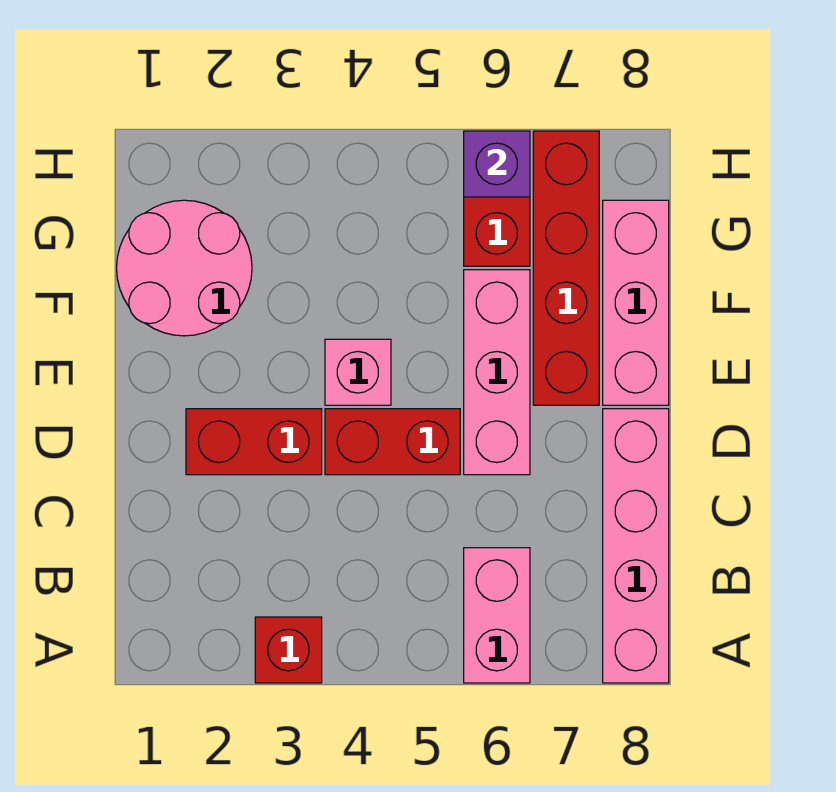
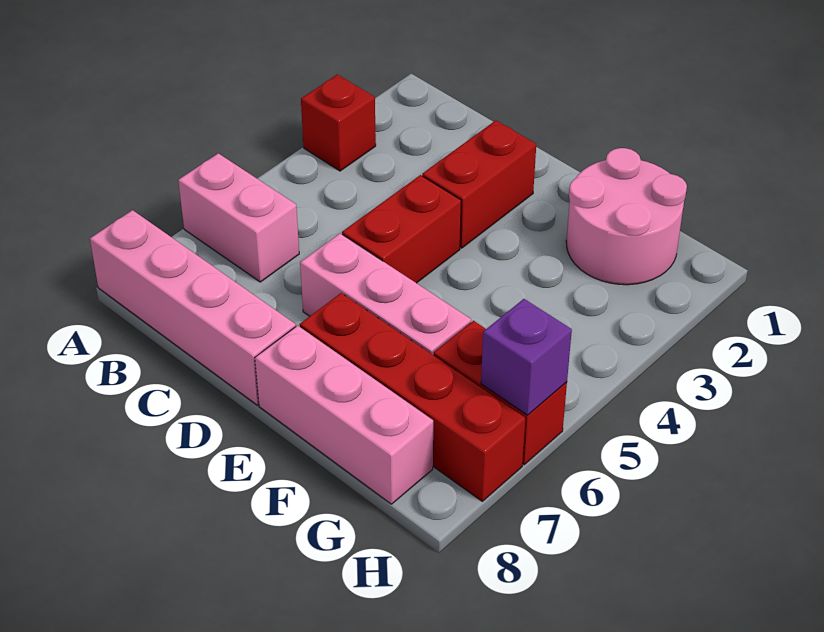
pink 1x1 brick [325,339,391,405] -> none

